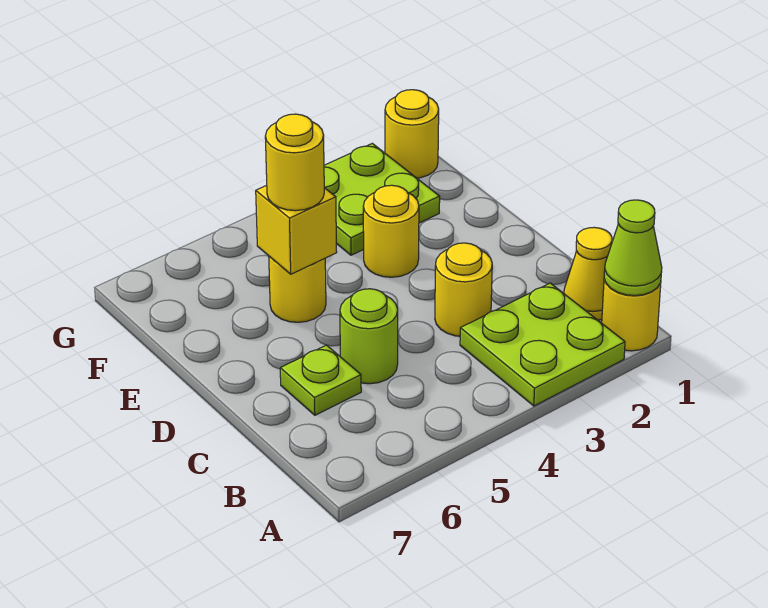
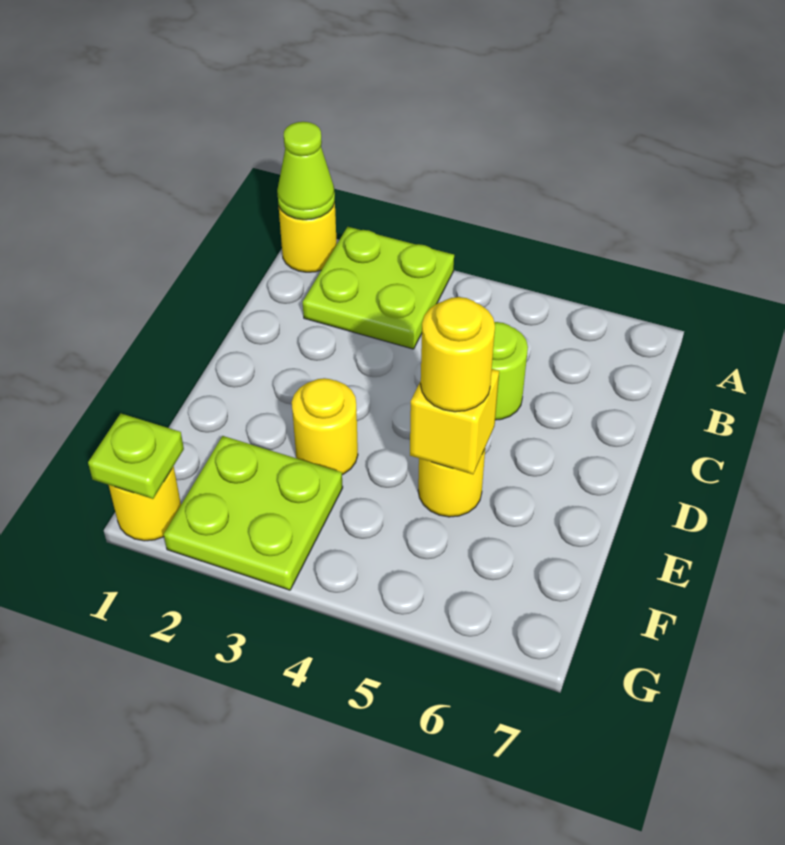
yellow 1x1 cone [564,227,612,320] -> none
yellow 1x1 round brick [435,243,492,336] -> none
lime 1x1 plate [280,345,361,415] -> lime 1x1 plate moved to [88,414,184,499]

